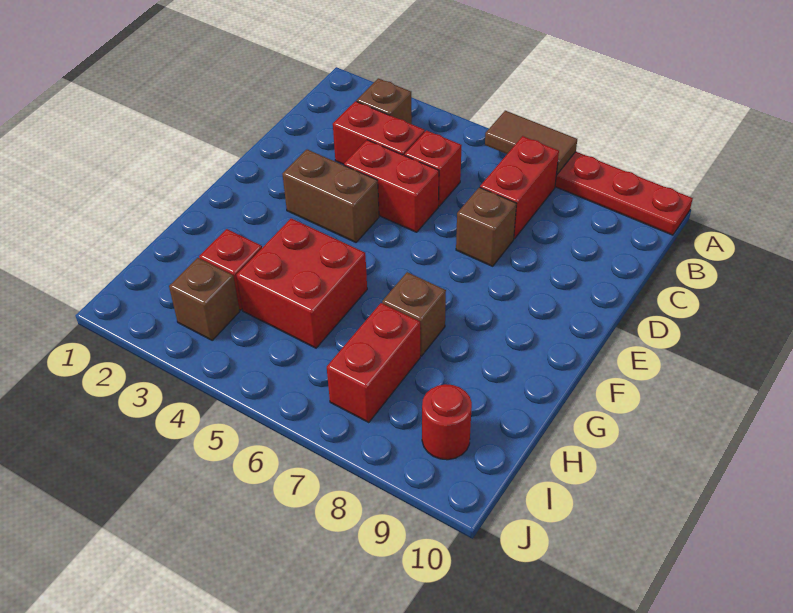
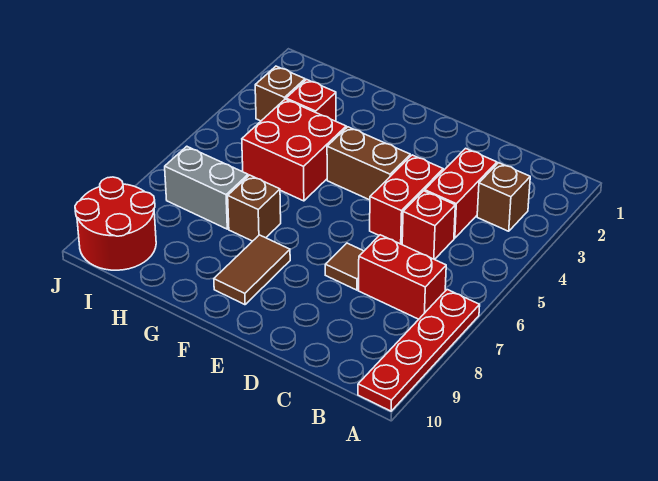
brown 1x2 tile [485,111,577,174] -> brown 1x2 tile moved to [214,235,290,305]
brown 1x1 brick [456,187,517,266] -> brown 1x1 tile [325,243,364,290]
brown 1x2 brick [282,150,379,242] -> brown 1x2 brick turned to [327,127,410,200]
red 1x2 brick [327,303,420,423] -> grey 1x2 brick [165,146,248,229]
red 1x1 round brick [422,384,472,460] -> red 2x2 round brick [75,177,156,270]

